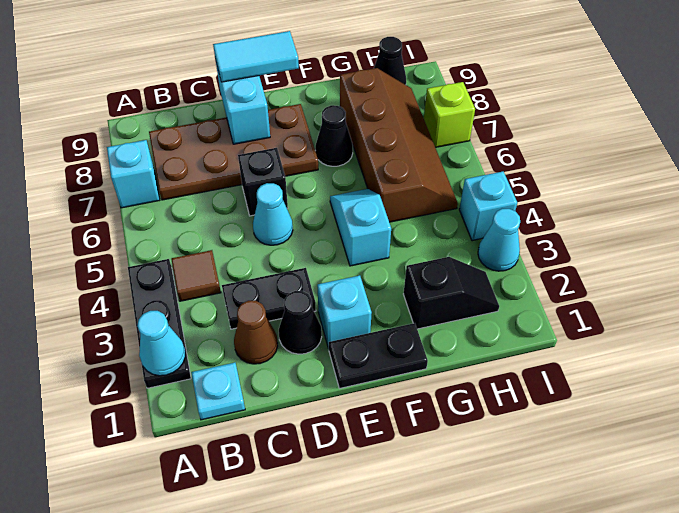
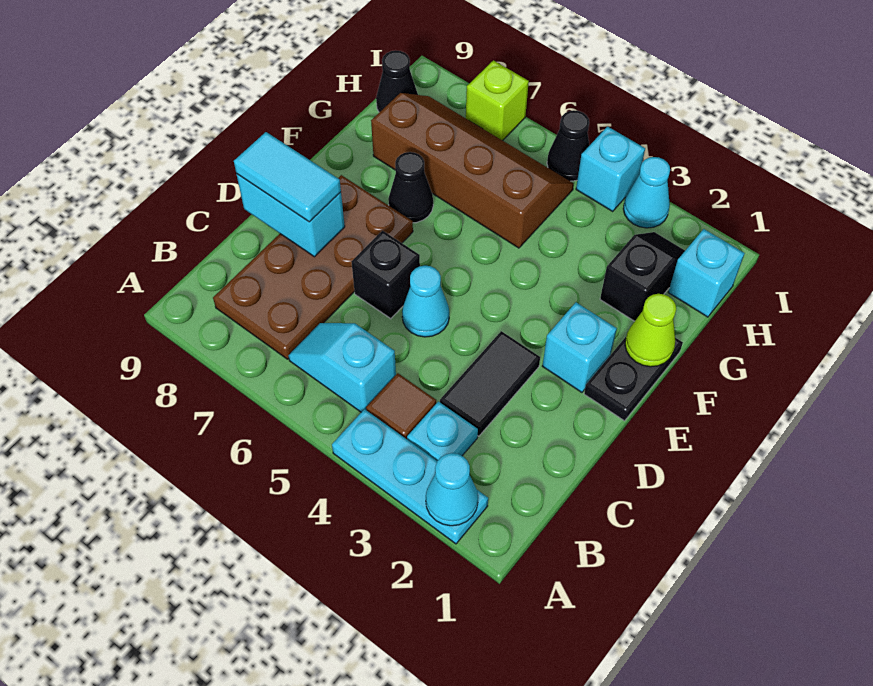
black 1x3 plate [128,259,191,388] -> cyan 1x3 plate [332,409,488,544]
cyan 1x1 brick [107,140,160,208] -> cyan 1x1 brick moved to [668,229,745,317]
cyan 1x1 plate [191,363,245,420] -> cyan 1x1 plate moved to [407,402,478,461]
brown 1x1 cone [234,301,278,364] -> none
black 1x2 plate [222,268,316,329] -> black 1x2 tile [440,331,540,436]
black 1x1 cone [279,291,322,354] -> black 1x1 cone moved to [547,110,590,181]
cyan 1x2 tile [213,31,299,82] -> cyan 1x2 tile turned to [234,132,341,222]
none -> lime 1x1 cone [625,294,676,367]
cyan 1x2 slope [330,189,391,266] -> cyan 1x2 slope moved to [288,323,396,412]

